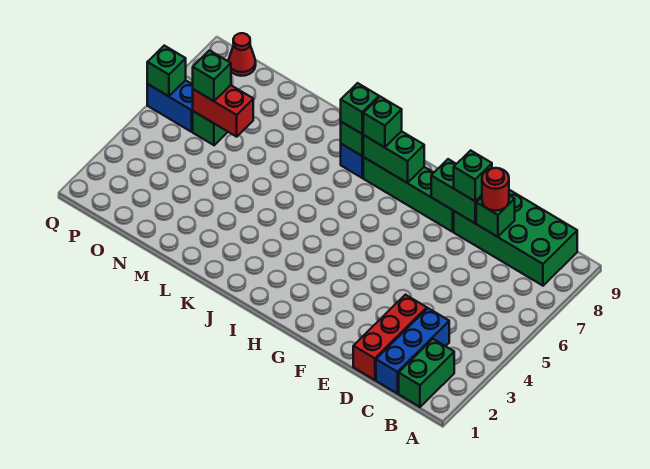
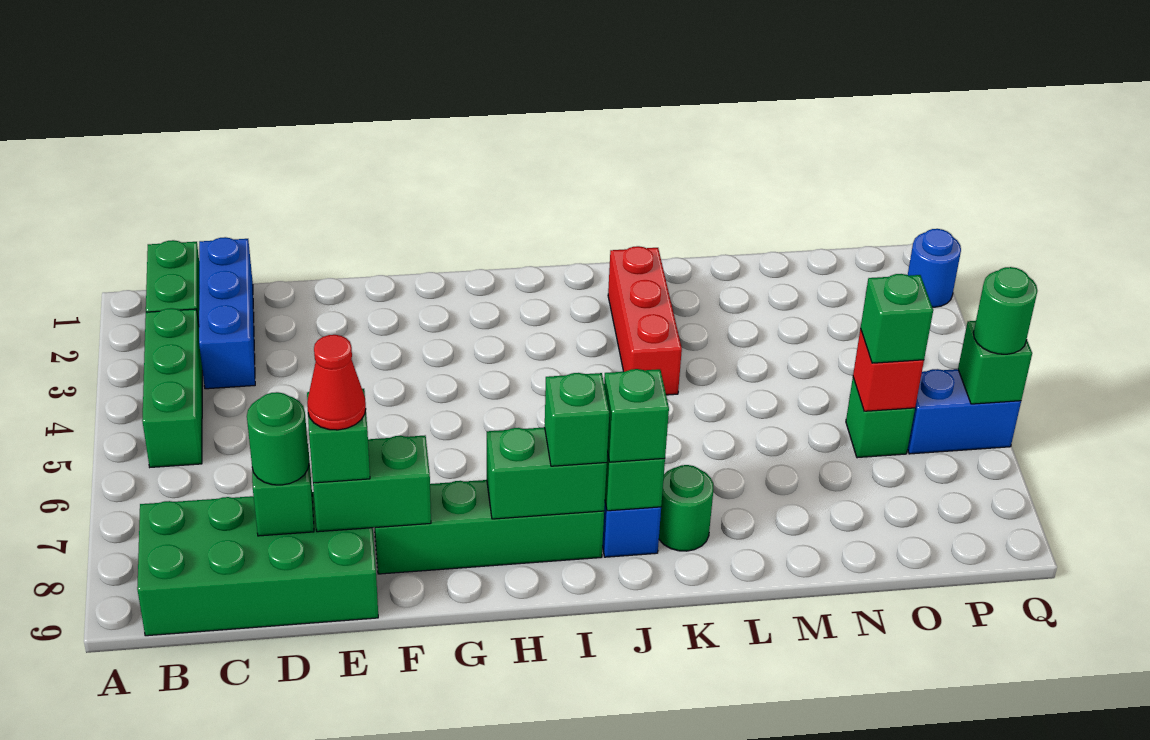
none -> green 1x3 brick [142,308,202,467]
red 1x3 brick [353,295,427,380] -> red 1x3 brick moved to [608,246,682,395]
red 1x1 round brick [482,168,509,211] -> green 1x1 round brick [247,392,309,485]
none -> green 1x1 round brick [659,465,714,551]
red 1x2 brick [193,85,253,137] -> red 1x1 brick [853,329,924,411]
red 1x1 cone [228,33,256,76] -> red 1x1 cone moved to [307,335,366,430]
none -> blue 1x1 round brick [908,229,961,307]
none -> green 1x1 round brick [974,267,1037,354]

